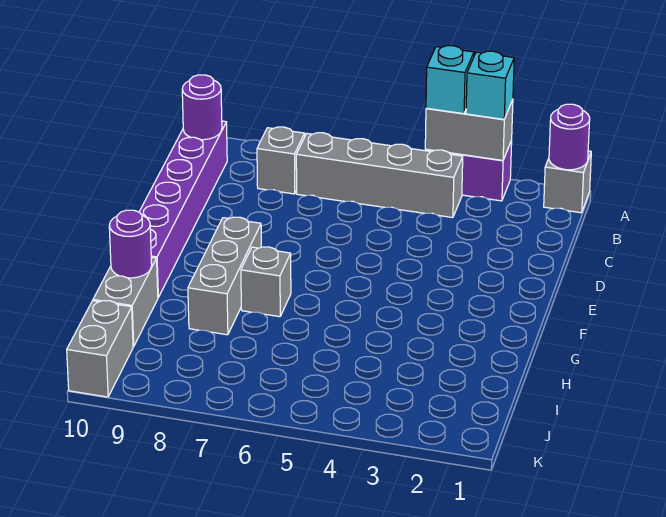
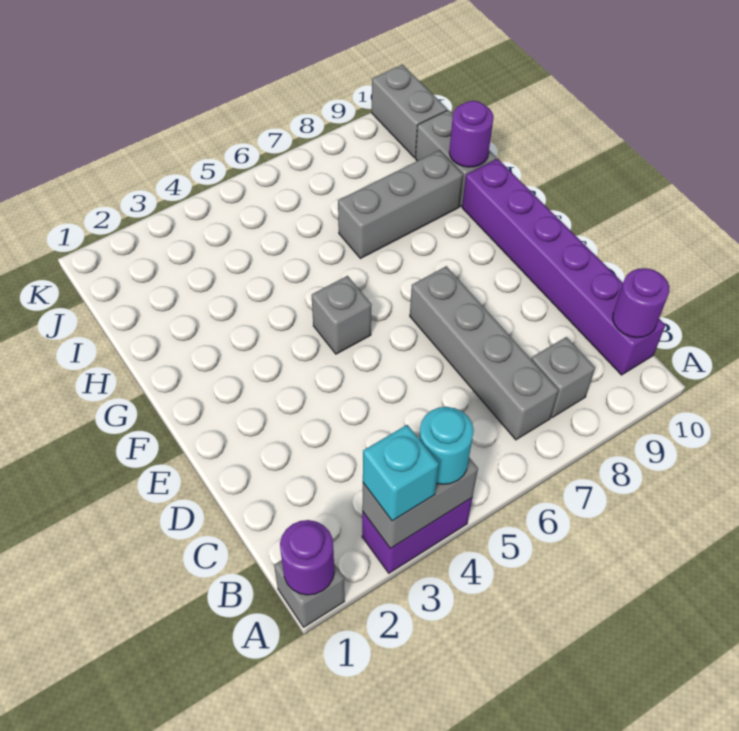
cyan 1x1 brick [426,46,474,114] -> cyan 1x1 round brick [419,407,474,484]
grey 1x4 brick [296,133,463,218] -> grey 1x4 brick turned to [410,266,558,440]
grey 1x3 brick [188,217,261,335] -> grey 1x3 brick turned to [338,150,463,259]
grey 1x1 brick [241,247,291,317] -> grey 1x1 brick moved to [312,276,372,354]

